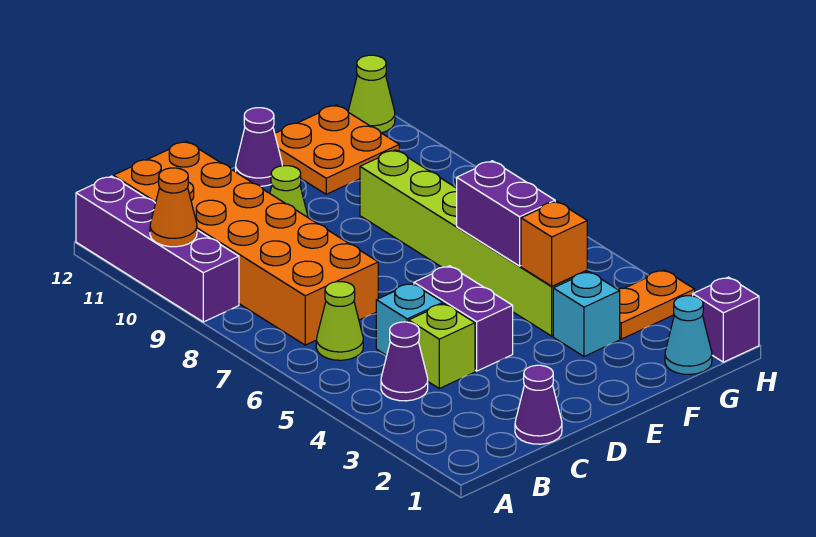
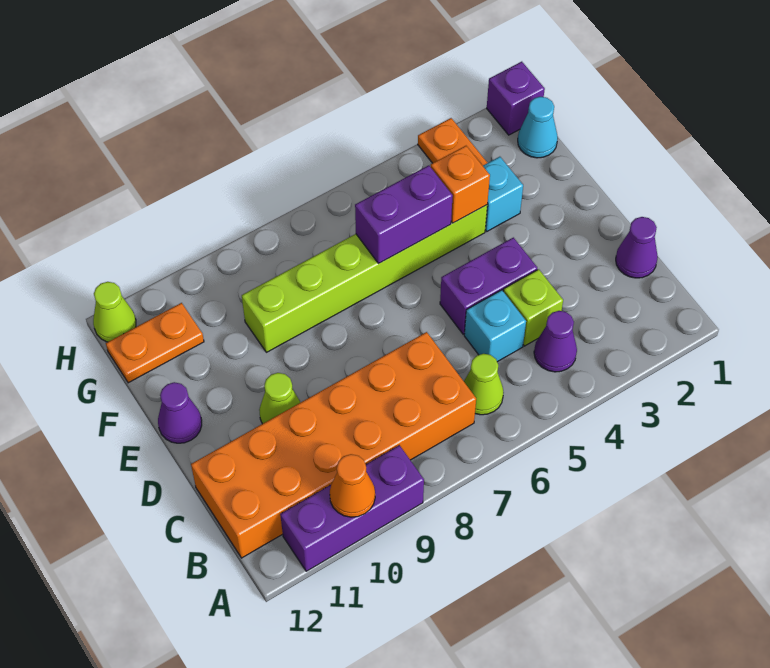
purple 1x4 brick [76,176,239,322] -> purple 1x3 brick [280,445,424,571]
orange 2x2 plate [275,105,399,194] -> orange 1x2 plate [106,303,204,383]

